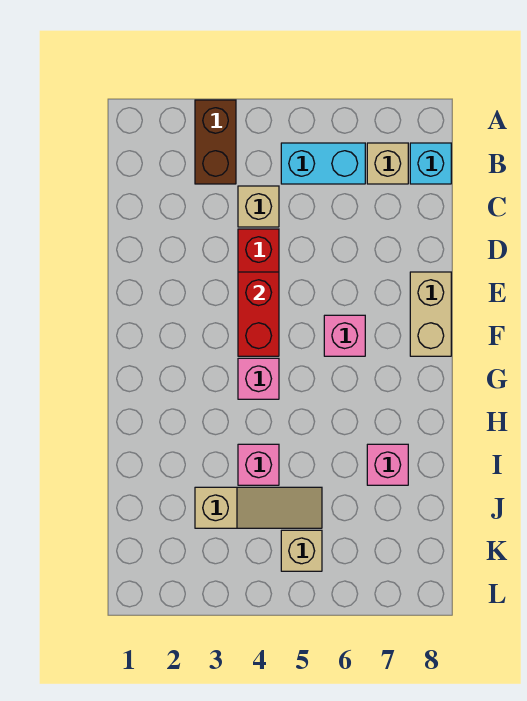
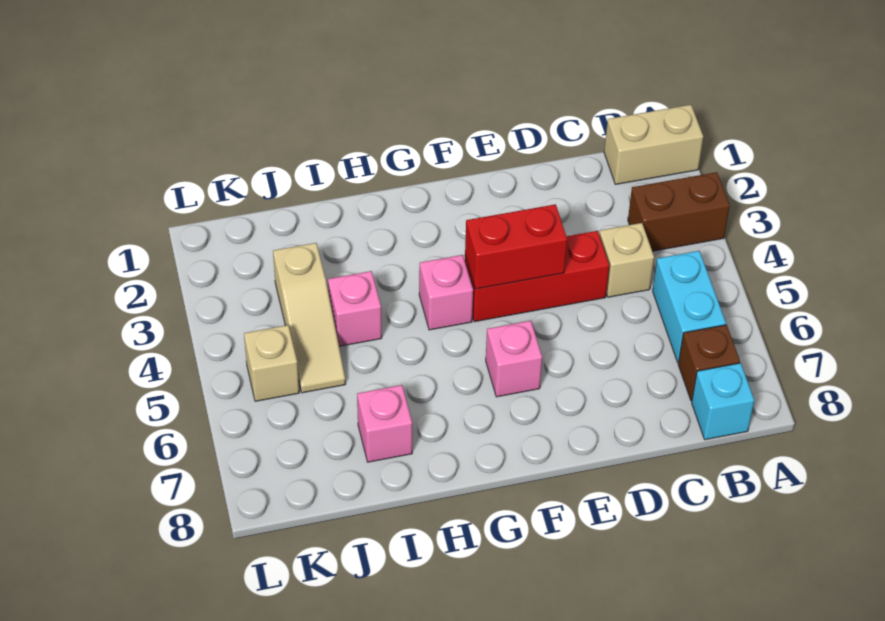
tan 1x1 brick [367,143,408,184] -> brown 1x1 brick [678,325,740,401]
tan 1x2 brick [410,272,451,356] -> tan 1x2 brick moved to [604,105,703,184]

